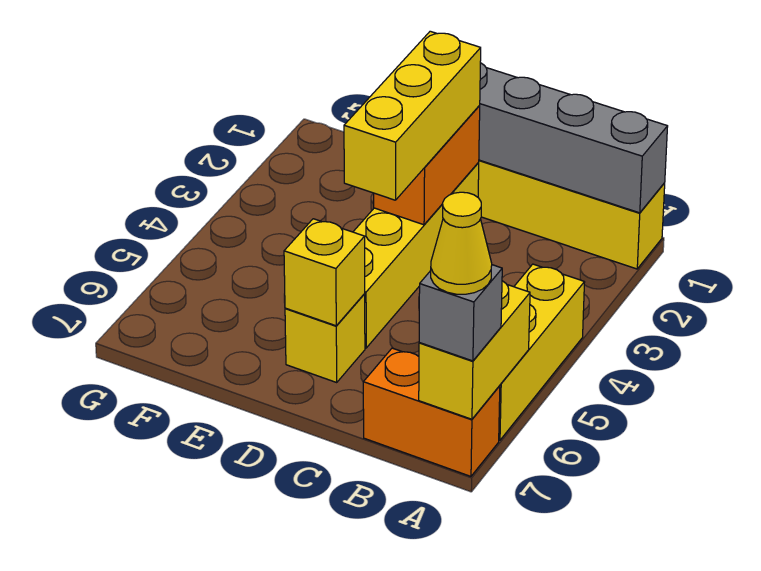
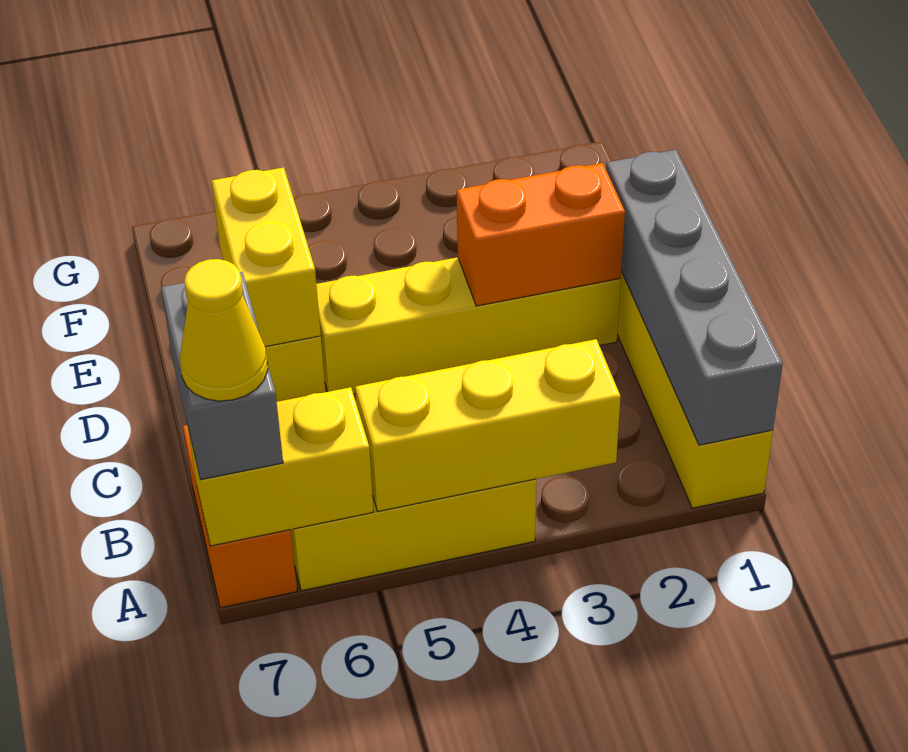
grey 1x1 brick [419,265,502,361] -> grey 1x2 brick [161,272,283,480]
yellow 1x3 brick [344,31,481,200] -> yellow 1x3 brick moved to [355,339,621,511]
yellow 1x1 brick [284,219,365,326] -> yellow 1x2 brick [212,167,321,347]

